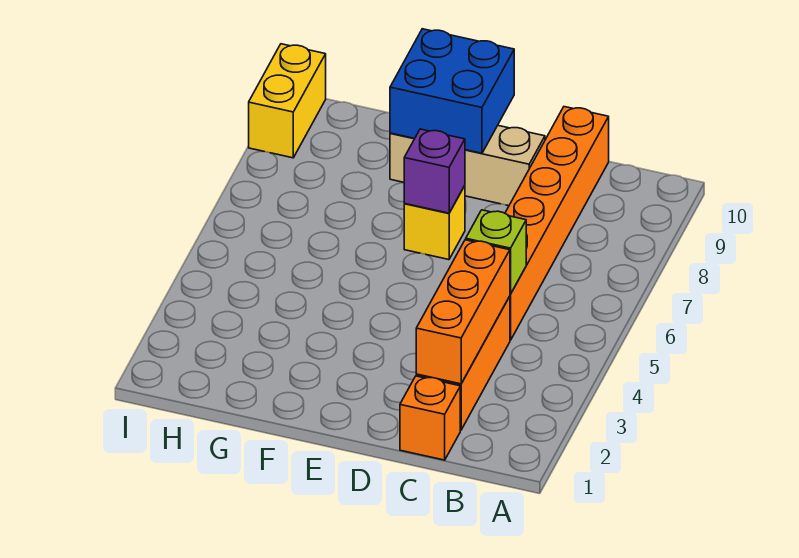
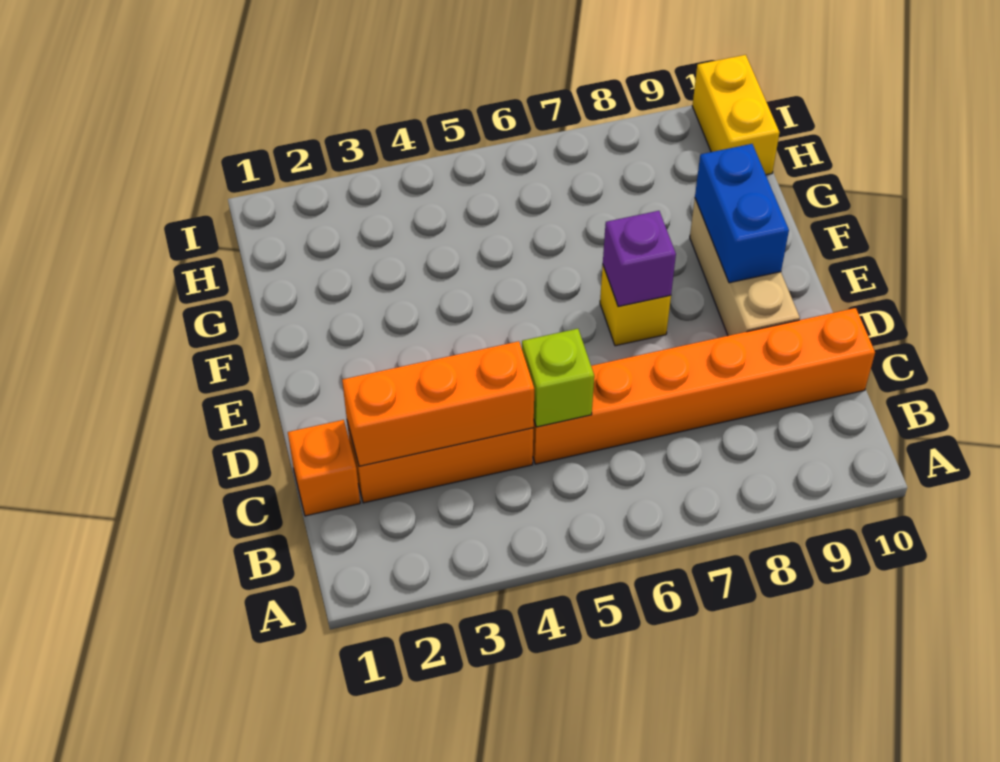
blue 2x2 brick [390,29,514,153] -> blue 1x2 brick [695,144,789,283]
yellow 1x2 brick [249,44,326,158] -> yellow 1x2 brick turned to [692,55,780,175]

